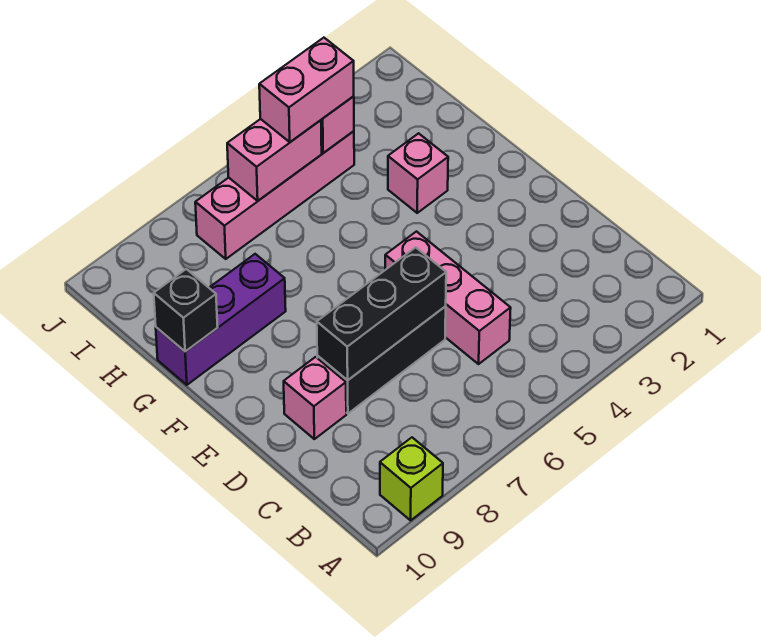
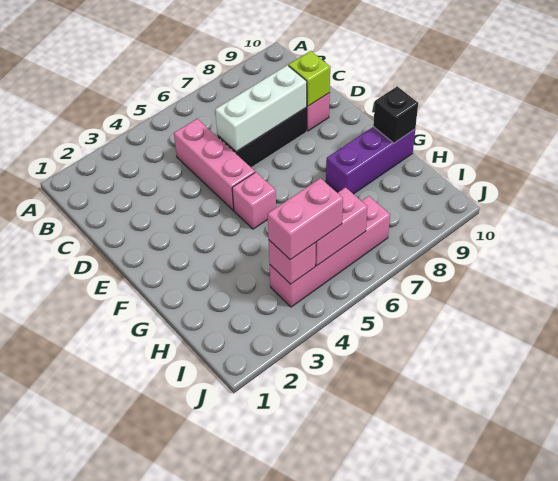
lime 1x1 brick [380,438,443,520] -> lime 1x1 brick moved to [288,51,330,106]
black 1x3 brick [317,247,446,380] -> white 1x3 brick [215,65,307,152]
pink 1x1 brick [388,133,448,213] -> pink 1x1 brick moved to [232,172,276,229]

